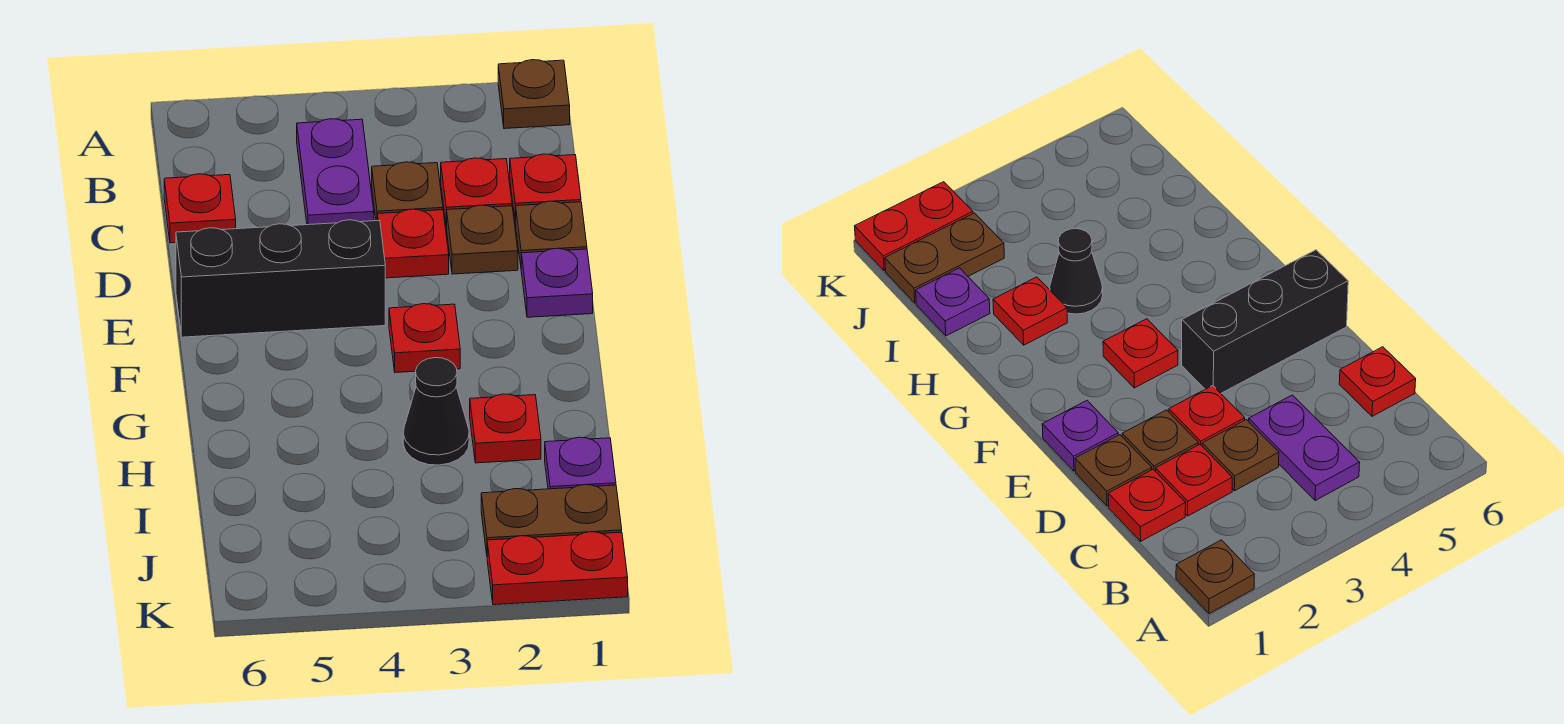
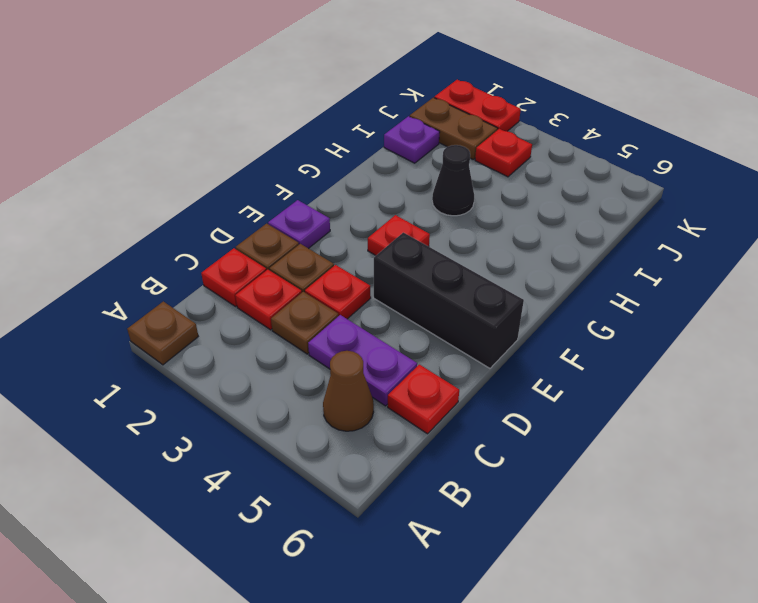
purple 1x2 plate [297,119,374,225] -> purple 1x2 plate turned to [308,315,417,406]
none -> brown 1x1 cone [323,351,374,431]
red 1x1 plate [470,394,541,463] -> red 1x1 plate moved to [475,129,532,177]

